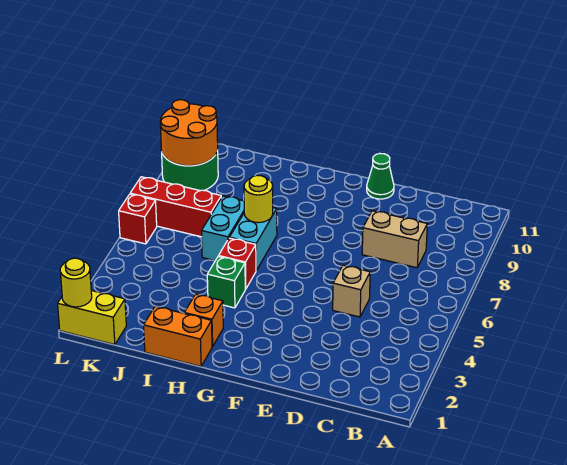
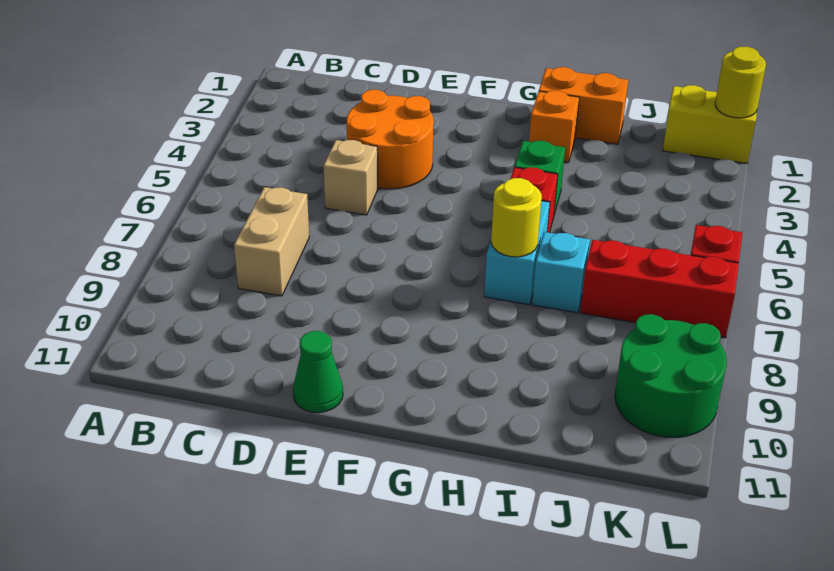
tan 1x2 brick [362,211,427,268] -> tan 1x2 brick turned to [234,187,309,296]
cyan 1x2 brick [202,196,244,261] -> cyan 1x1 brick [532,232,590,313]
orange 2x2 round brick [160,100,218,166] -> orange 2x2 round brick moved to [347,90,434,189]

